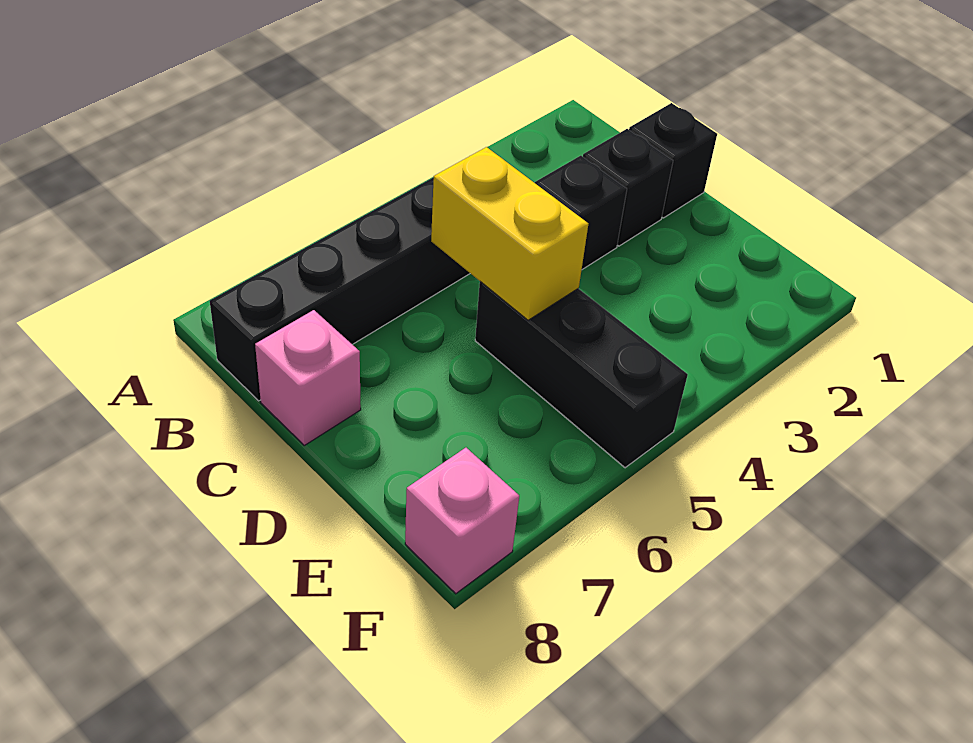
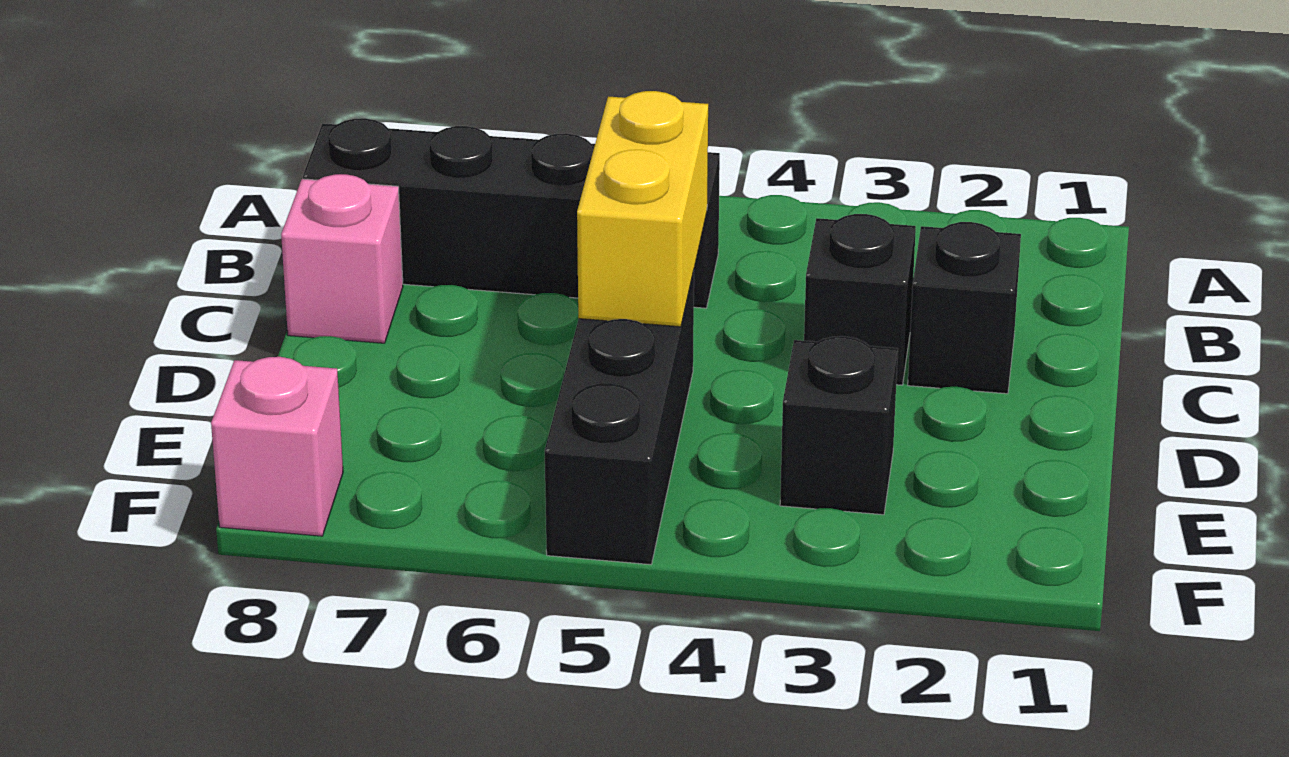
black 1x1 brick [629,103,717,218] -> black 1x1 brick moved to [780,336,898,515]

